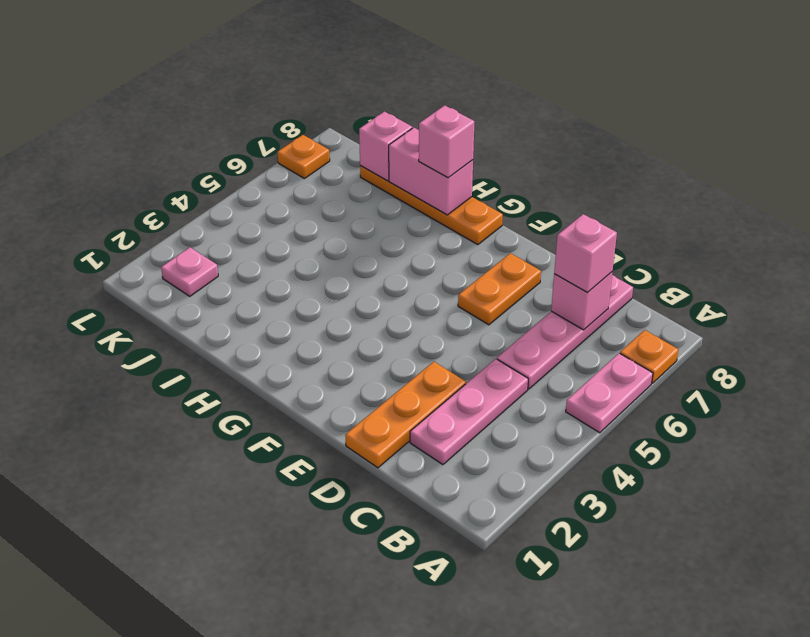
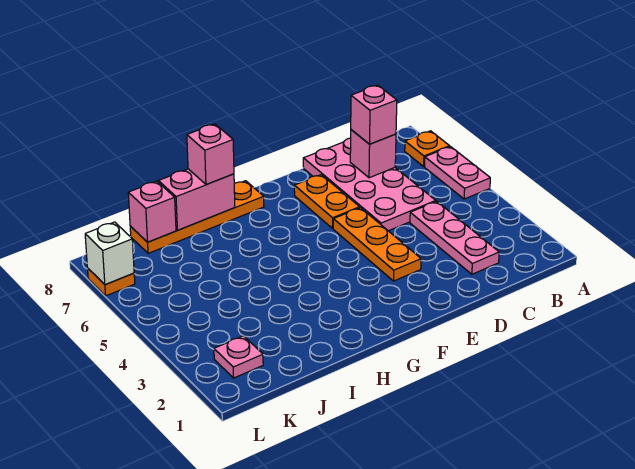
pink 1x4 plate [497,275,633,389] -> pink 2x4 plate [303,138,436,231]
orange 1x3 plate [345,362,466,468] -> orange 1x3 plate moved to [333,208,421,281]
none -> white 1x1 brick [85,222,134,285]

